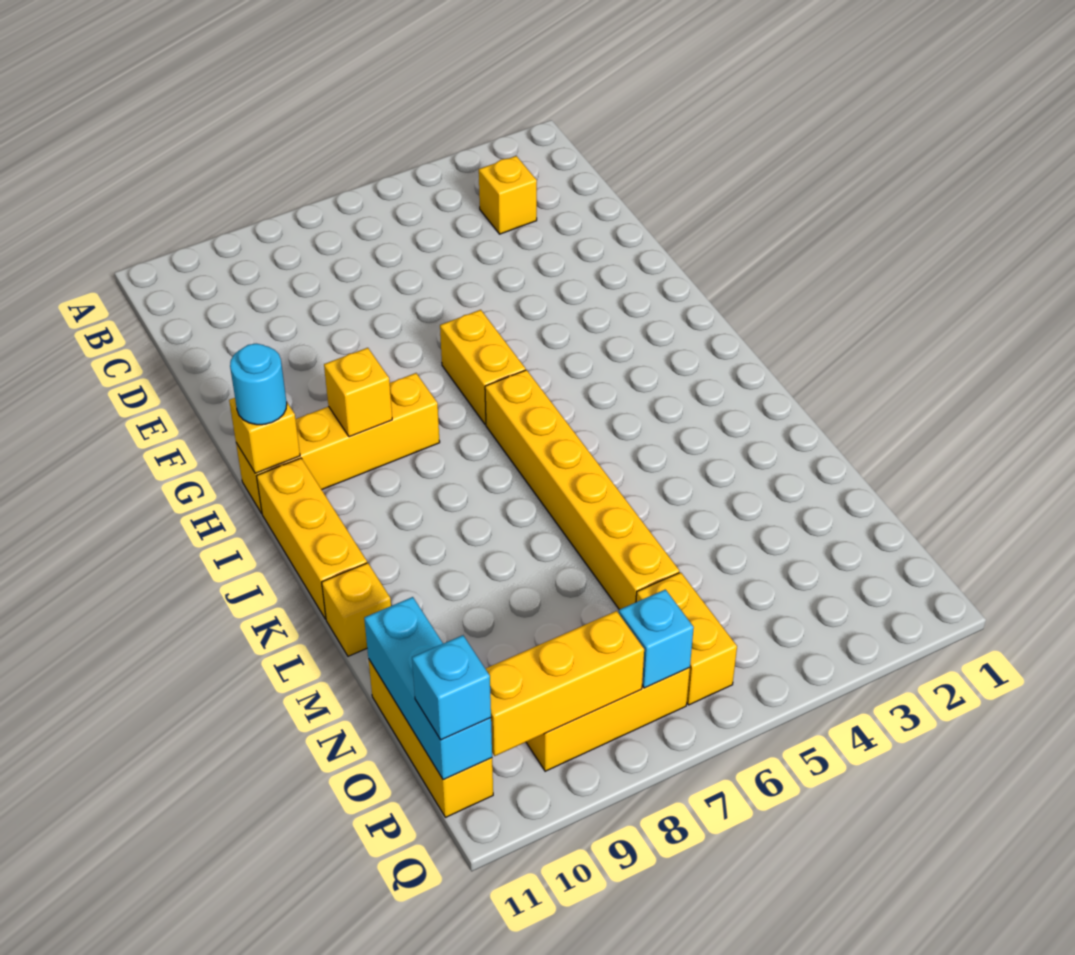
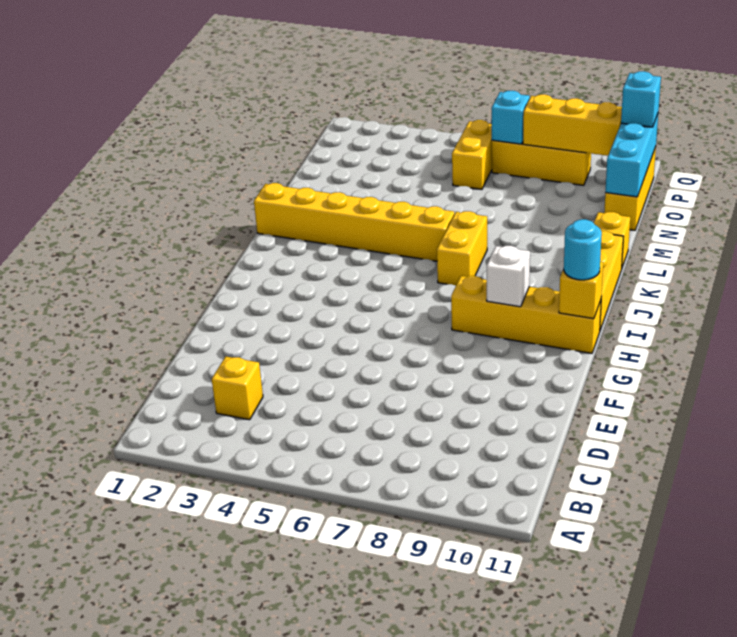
yellow 1x2 brick [440,310,526,425] -> yellow 1x2 brick moved to [437,211,487,286]
yellow 1x1 brick [324,348,392,437] -> white 1x1 brick [487,246,530,307]
yellow 1x6 brick [485,370,679,610] -> yellow 1x6 brick turned to [254,183,454,261]

